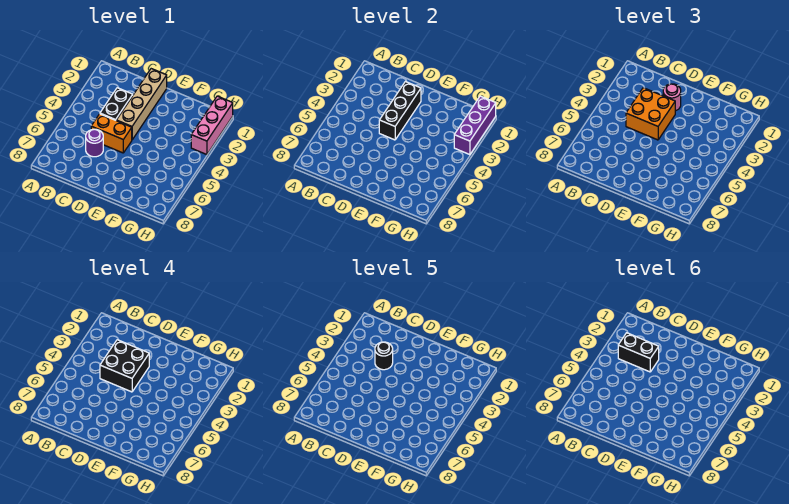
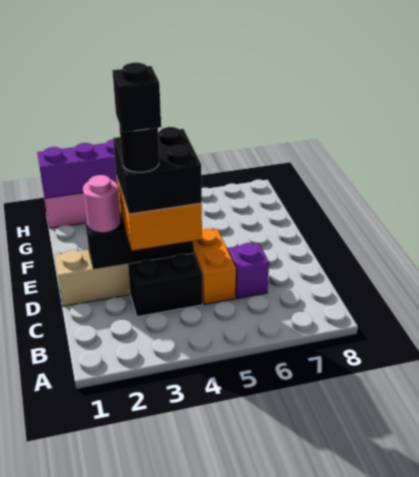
black 1x2 brick [618,333,659,372] -> black 1x1 brick [112,63,161,132]
purple 1x1 round brick [86,129,103,157] -> purple 1x1 brick [228,243,269,299]

